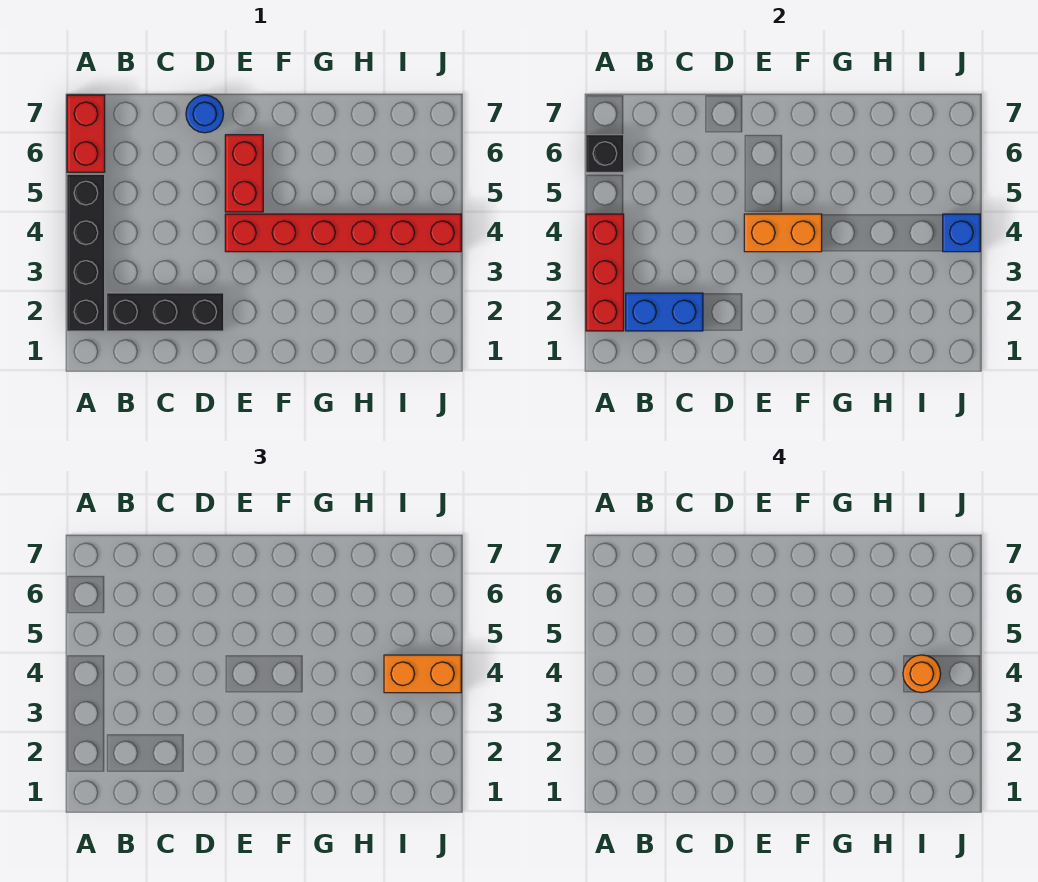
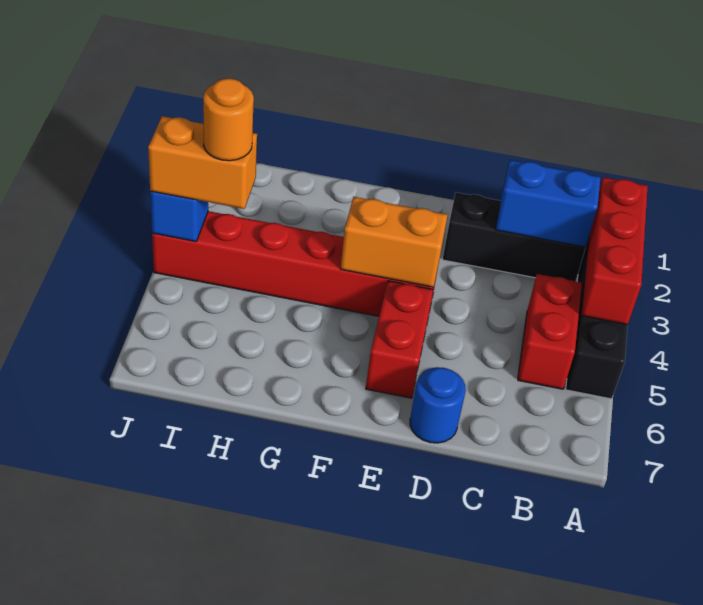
red 1x2 brick [67,95,105,172] -> red 1x2 brick moved to [518,274,582,389]
black 1x1 brick [586,135,624,172] -> none

